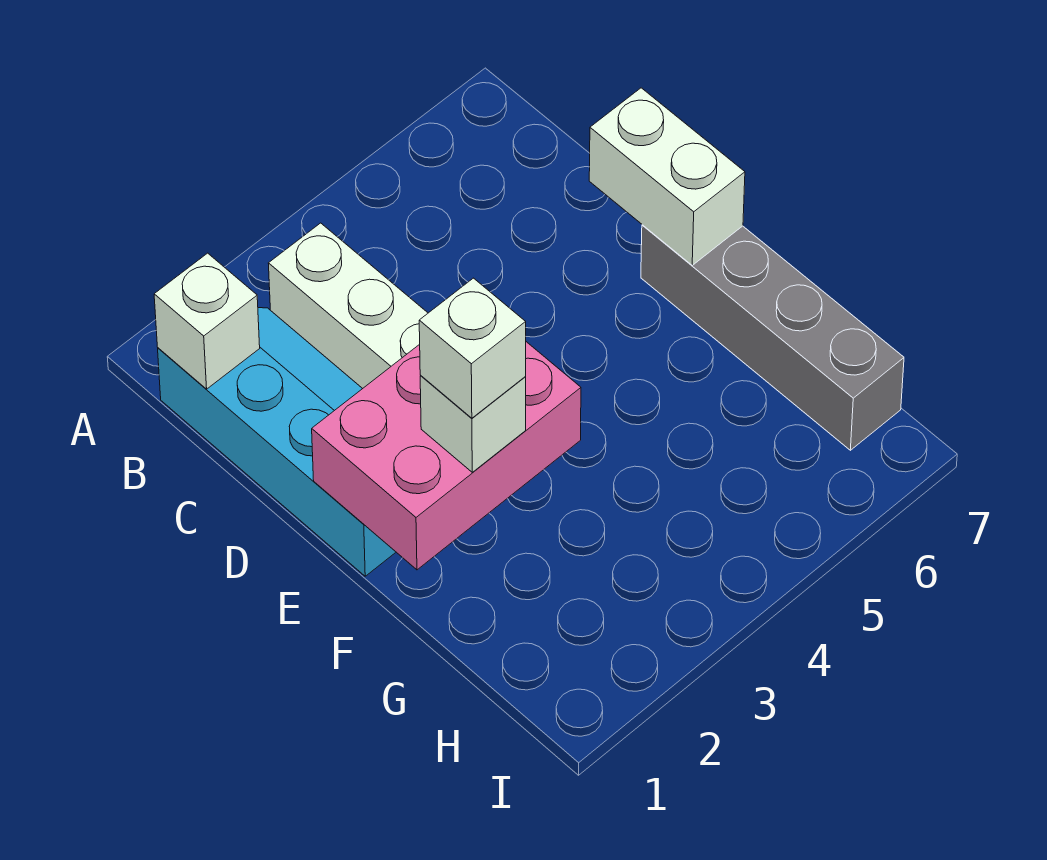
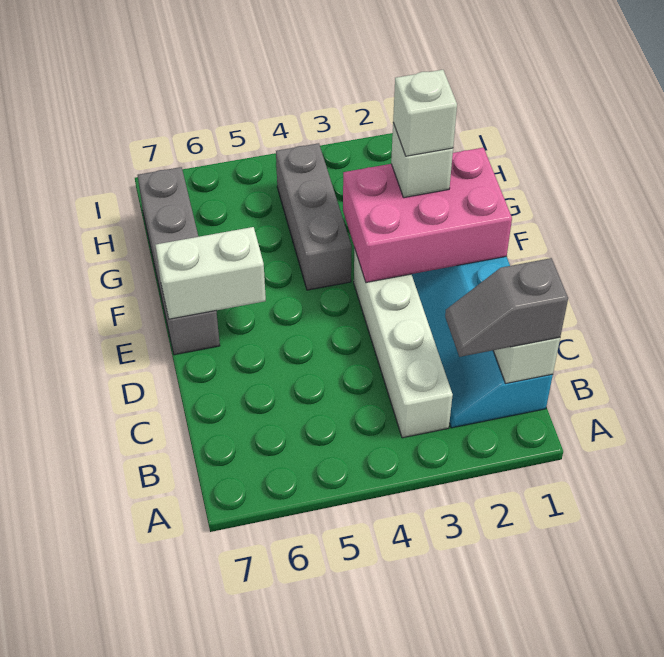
none -> grey 1x2 slope [445,258,568,357]
white 1x2 brick [589,88,745,265] -> white 1x2 brick turned to [155,227,266,319]
none -> grey 1x3 brick [276,143,352,290]

